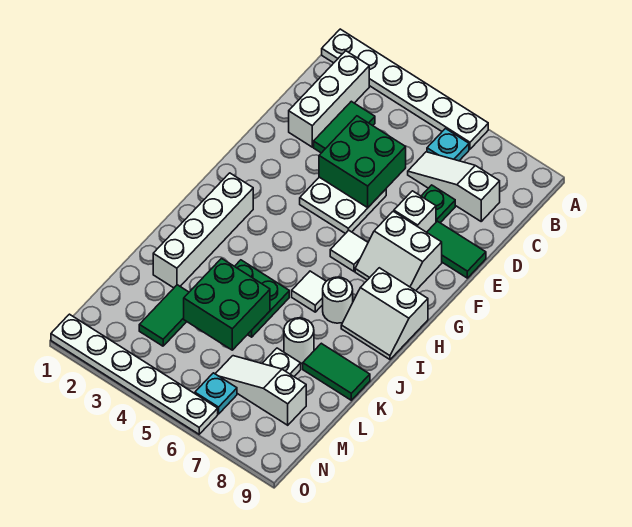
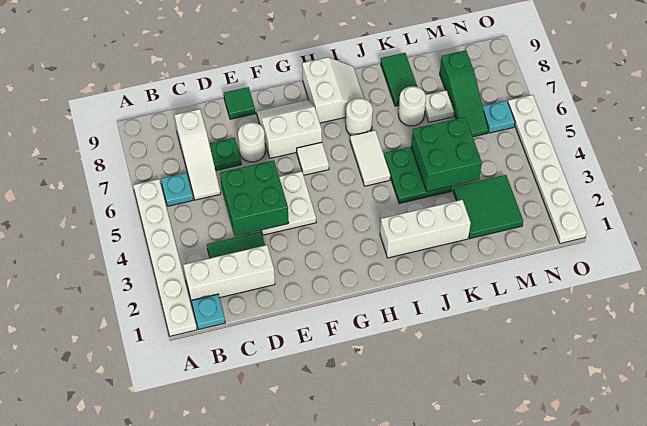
none -> cyan 1x1 plate [191,294,225,330]
white 1x1 brick [394,191,436,232] -> white 1x1 round brick [238,122,266,162]
green 1x2 tile [427,221,486,278] -> green 1x1 tile [224,87,255,119]
white 2x2 slope [355,211,442,291] -> white 2x2 slope turned to [257,100,322,158]
white 1x4 brick [153,173,253,288] -> white 1x3 brick [380,200,471,258]
white 1x1 tile [292,271,326,312] -> white 1x2 tile [350,130,390,186]
green 1x2 tile [139,285,189,346] -> green 2x2 tile [453,175,523,239]
white 1x3 slope [216,356,306,425] -> green 1x3 slope [440,50,488,137]

